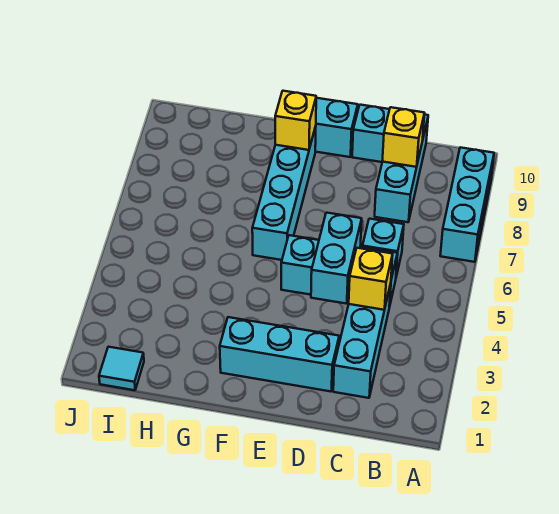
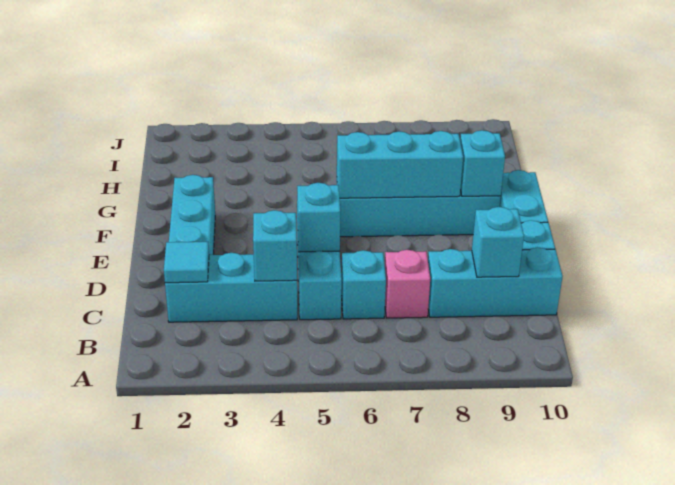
cyan 1x3 brick [440,147,494,262] -> cyan 1x3 brick moved to [337,131,463,198]
yellow 1x1 brick [349,248,393,310] -> cyan 1x1 brick [253,210,297,281]
none -> pink 1x1 brick [385,250,430,318]
yellow 1x1 brick [382,107,424,167] -> cyan 1x1 brick [472,207,524,277]
cyan 1x2 brick [311,213,362,304] -> cyan 1x1 brick [297,183,340,252]
yellow 1x1 brick [275,91,316,150] -> cyan 1x1 brick [460,130,505,196]
cyan 1x1 tile [99,347,144,390] -> cyan 1x1 tile moved to [164,242,209,283]

